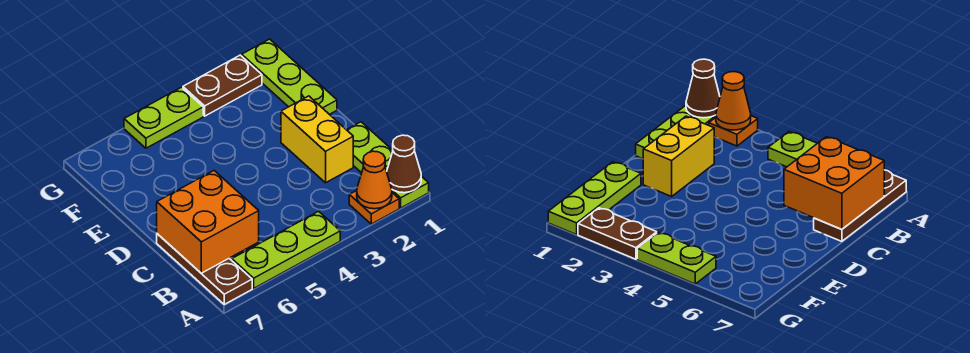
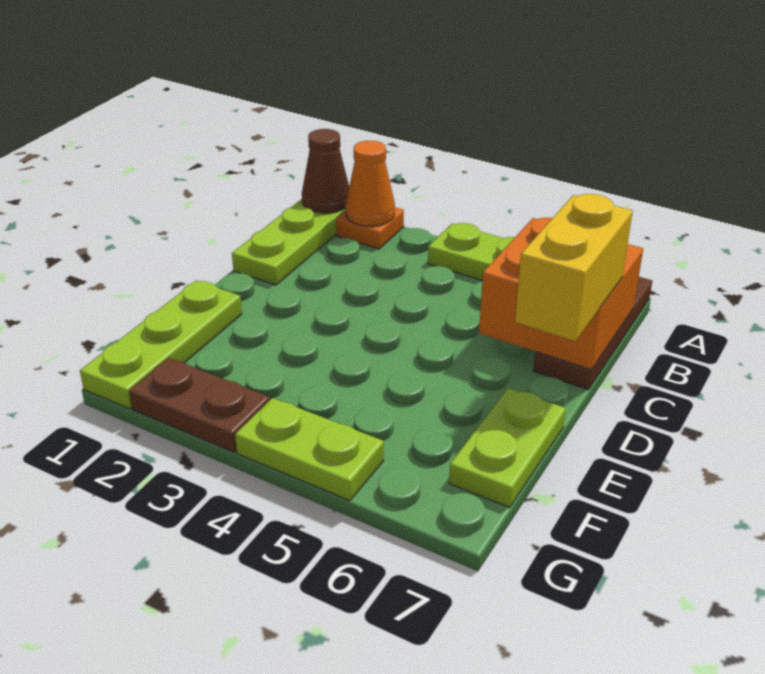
yellow 1x2 brick [281,96,353,183] -> yellow 1x2 brick moved to [515,194,633,341]
none -> lime 1x2 plate [449,388,566,507]

